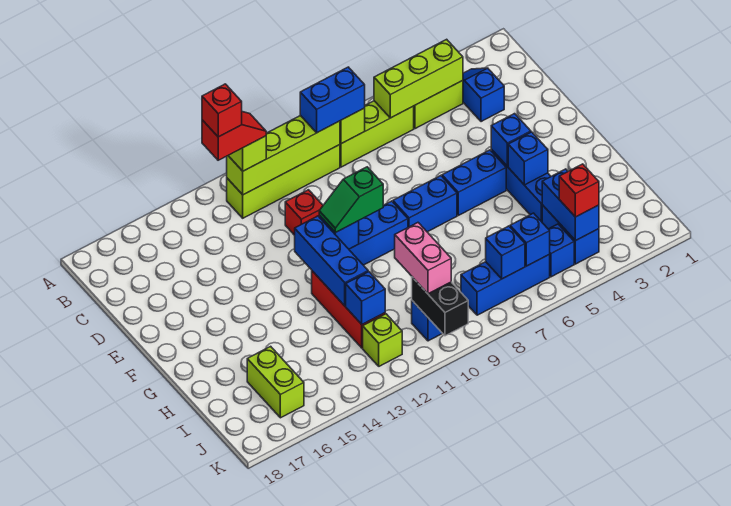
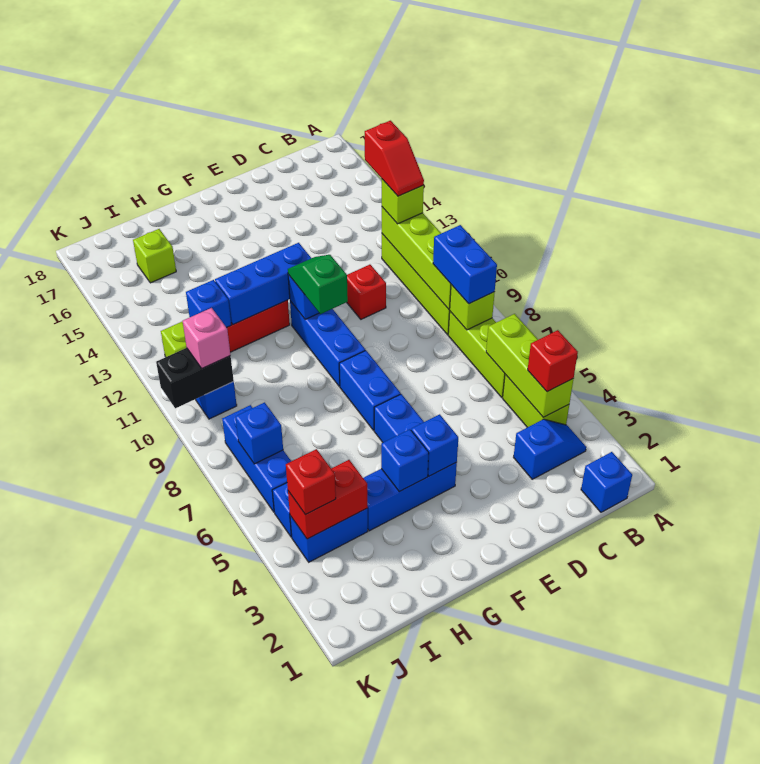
red 1x1 brick [202,84,242,137] -> red 1x1 brick moved to [528,330,578,392]
blue 1x2 brick [542,169,599,241] -> red 1x2 brick [288,460,368,539]
pink 1x2 brick [395,223,451,294] -> pink 1x1 brick [183,308,230,368]
lime 1x2 brick [247,346,304,418] -> lime 1x1 brick [133,229,176,283]
blue 1x1 brick [510,213,550,266] -> blue 1x1 brick moved to [581,452,632,512]

